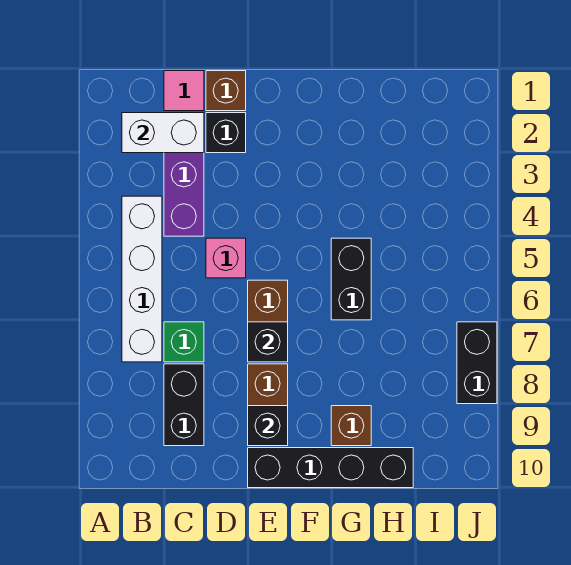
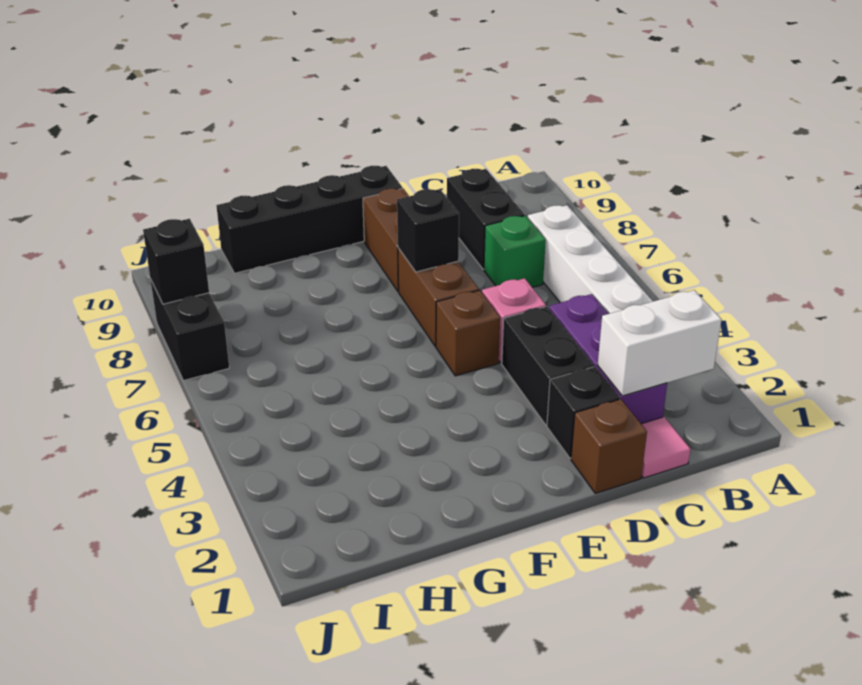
black 1x1 brick [248,406,288,446] -> black 1x1 brick moved to [143,219,209,304]
black 1x2 brick [331,238,371,320] -> black 1x2 brick moved to [502,306,594,425]
brown 1x1 brick [331,406,371,446] -> brown 1x1 brick moved to [436,290,500,376]

